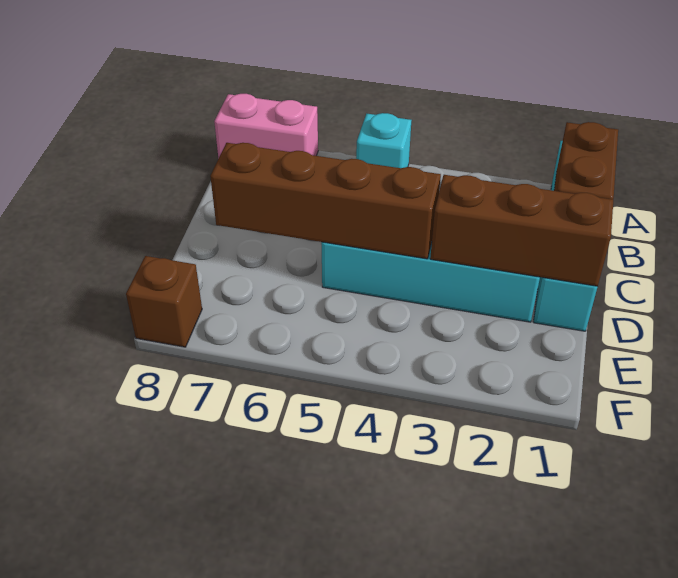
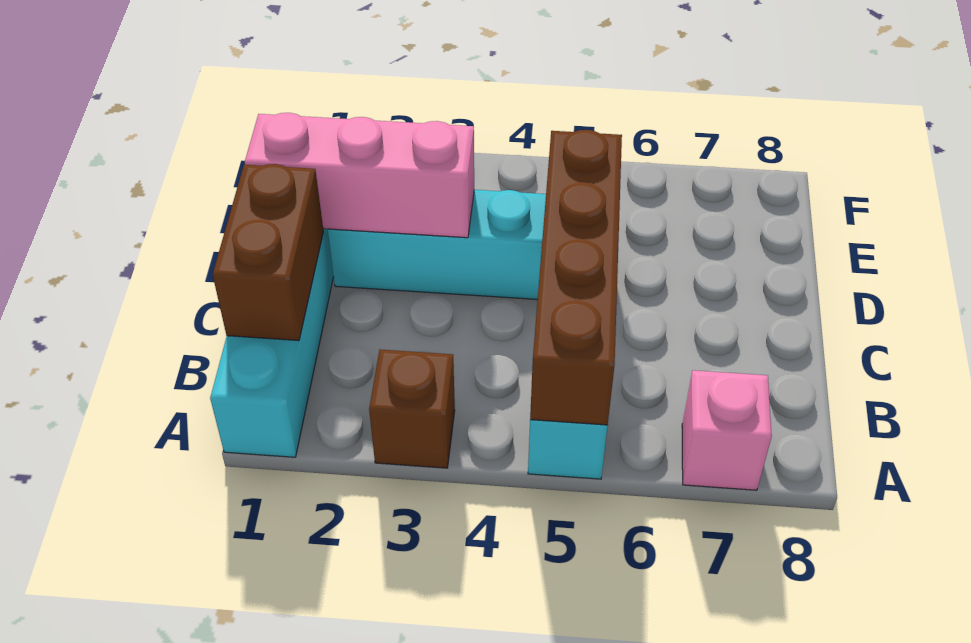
pink 1x2 brick [214,94,318,159] -> pink 1x1 brick [682,370,772,490]
brown 1x3 brick [430,175,613,286] -> pink 1x3 brick [245,113,474,238]
brown 1x4 brick [210,143,441,259] -> brown 1x4 brick turned to [530,130,622,425]
brown 1x1 brick [126,256,202,347] -> brown 1x1 brick moved to [369,349,455,468]

